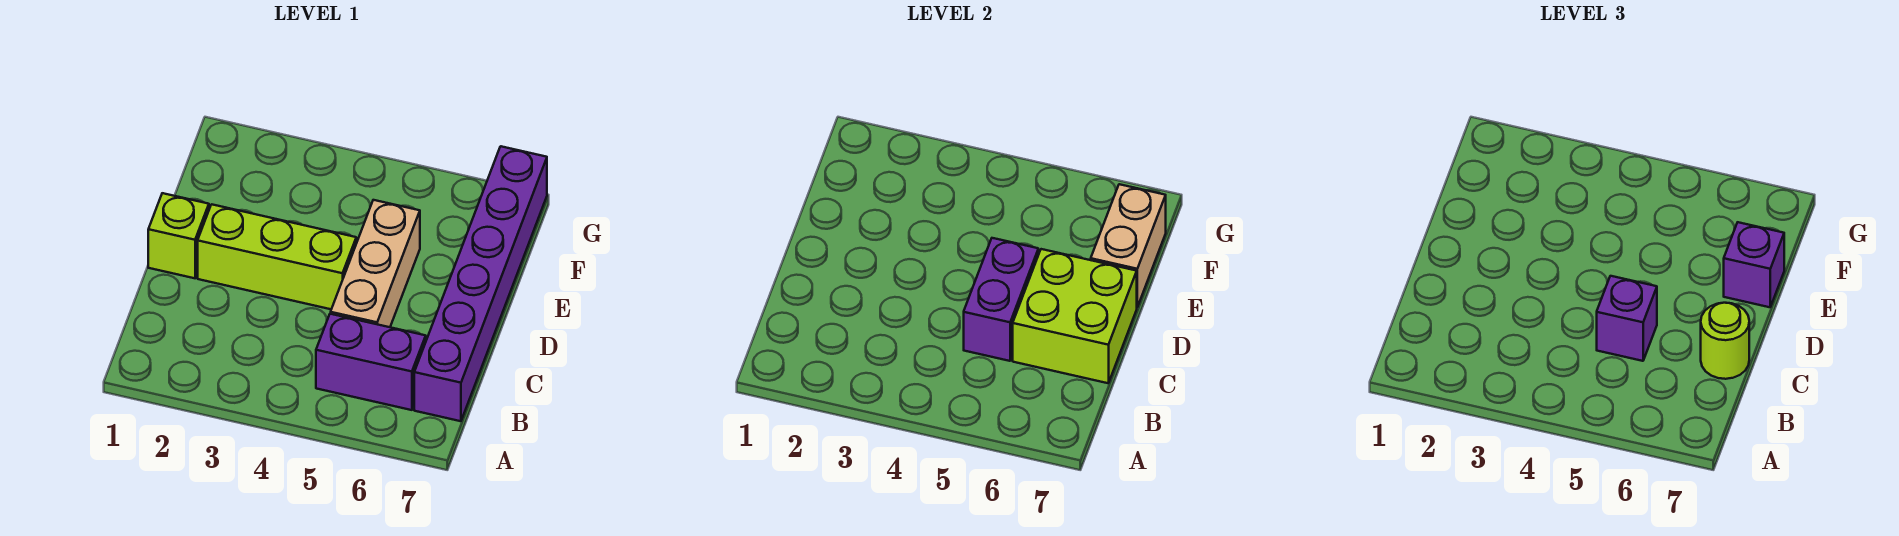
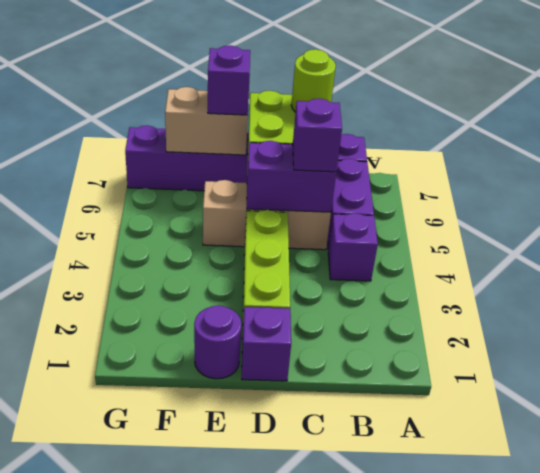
none -> purple 1x1 brick [328,213,378,281]
lime 1x1 brick [148,193,209,278] -> purple 1x1 brick [242,307,291,381]
none -> purple 1x1 round brick [194,305,242,379]

